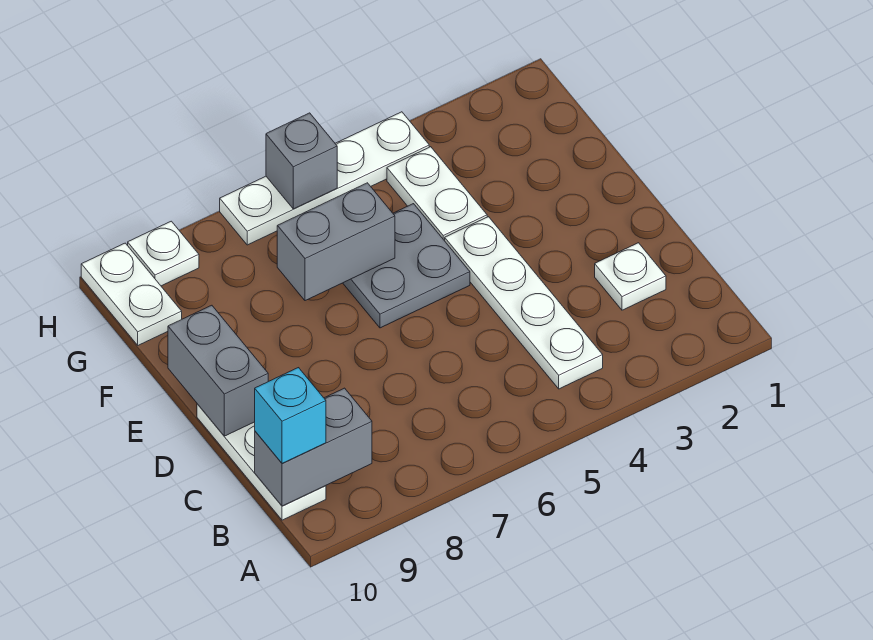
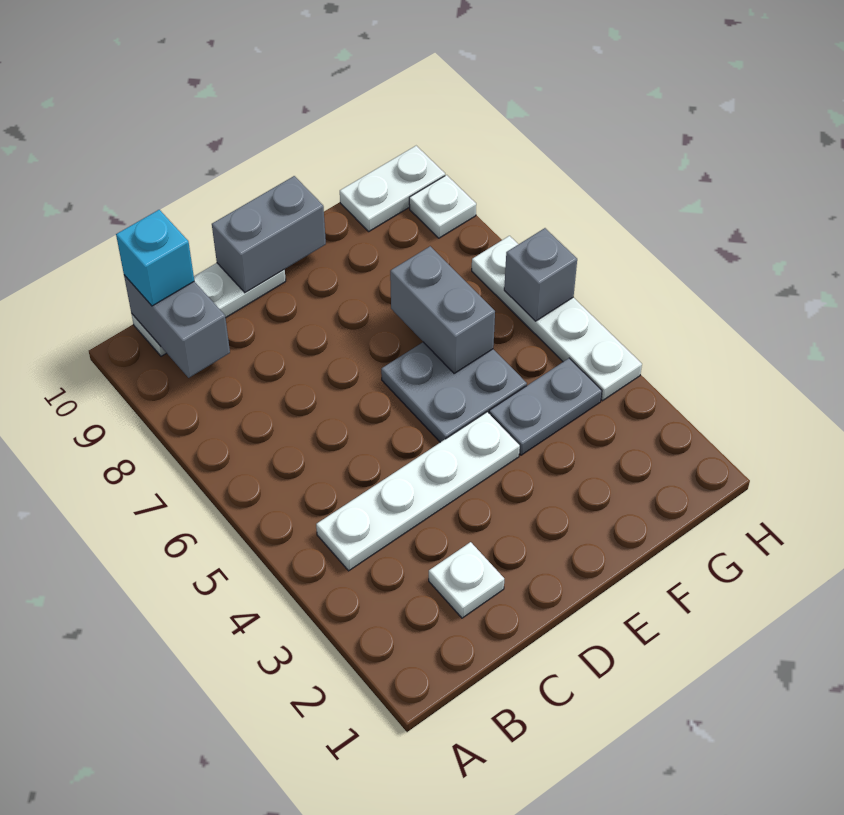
white 1x2 plate [387,147,487,241] -> grey 1x2 plate [489,358,602,455]

